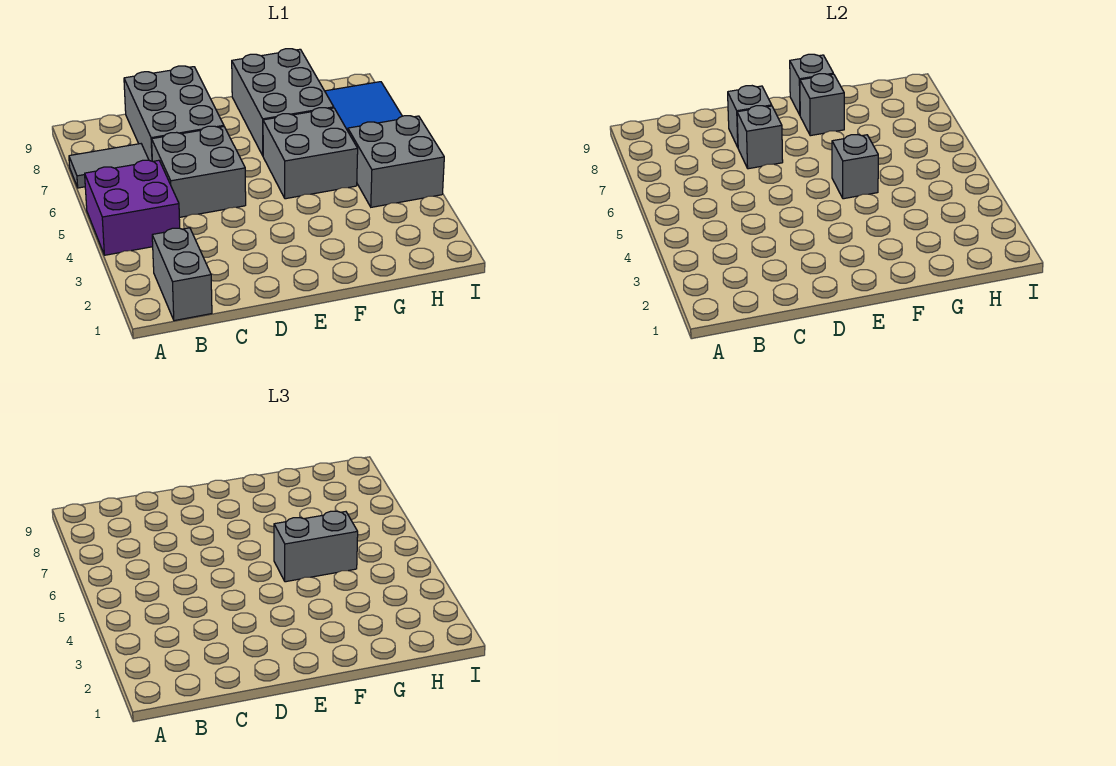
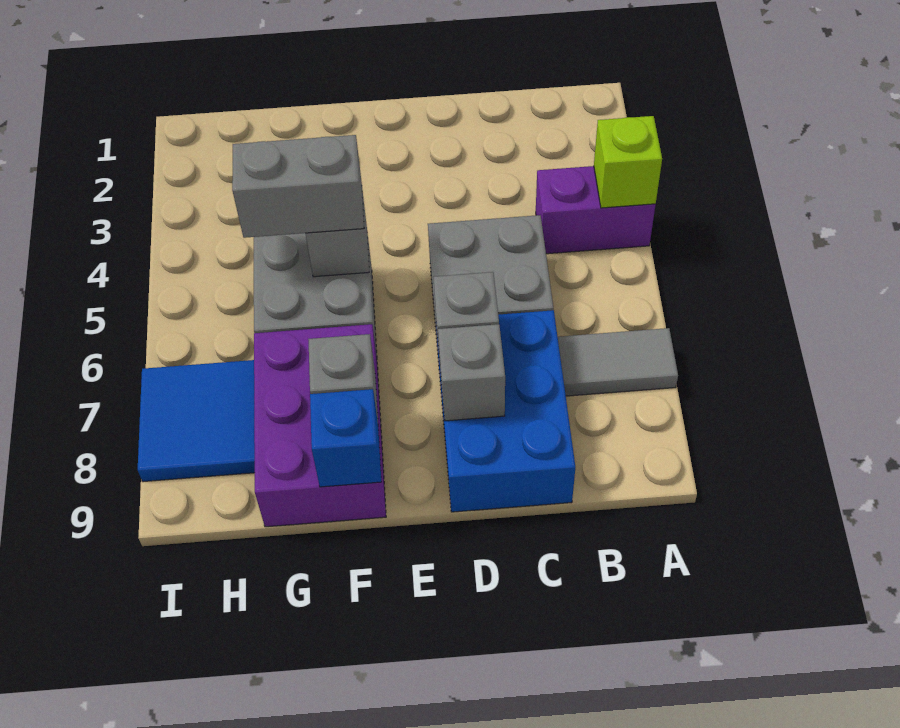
purple 2x2 brick [85,160,180,255] -> purple 1x2 brick [536,166,656,254]
none -> lime 1x1 brick [594,116,662,208]
grey 1x2 brick [152,228,212,321] -> none
grey 2x3 brick [124,66,224,161] -> blue 2x3 brick [436,310,575,512]
grey 2x3 brick [232,49,334,155] -> purple 2x3 brick [254,324,386,527]
grey 1x1 brick [790,54,833,115] -> blue 1x1 brick [310,389,381,487]
grey 2x2 brick [348,116,444,207] -> none

